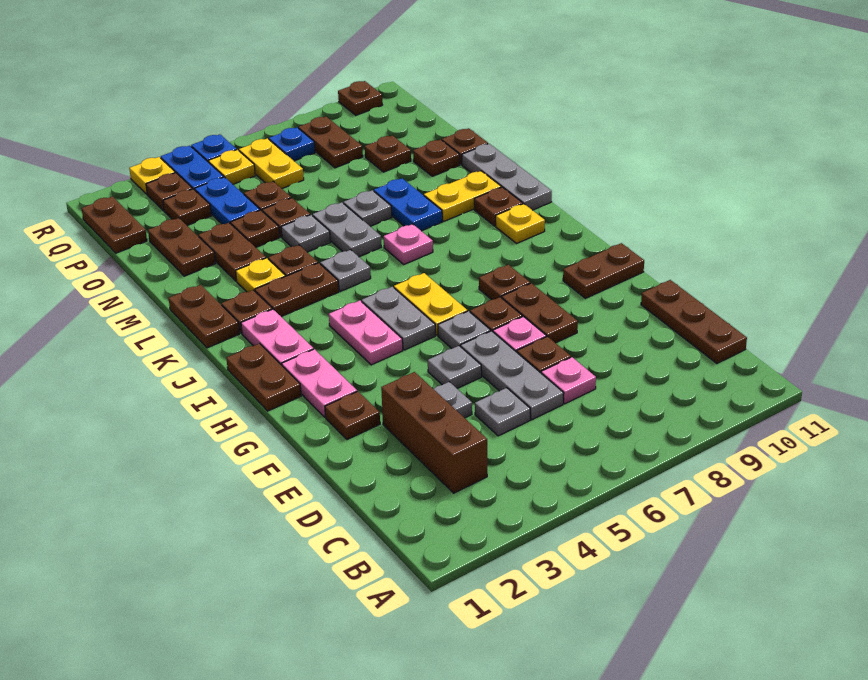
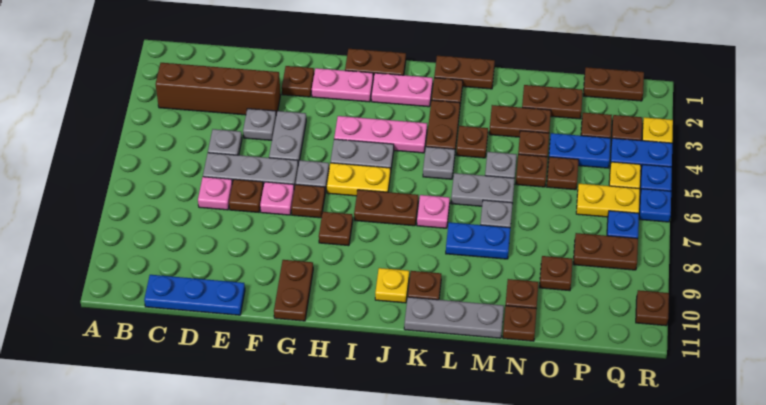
brown 1x3 brick [381,372,487,493] -> brown 1x4 brick [156,63,281,115]
brown 1x3 plate [641,280,747,363] -> blue 1x3 plate [144,275,245,315]
grey 1x1 plate [428,346,482,388] -> grey 1x2 plate [269,111,306,166]
brown 1x2 plate [502,283,578,343] -> brown 1x2 plate moved to [354,190,418,226]
pink 1x2 plate [329,300,403,365] -> pink 1x3 plate [334,116,427,153]
yellow 1x1 plate [236,258,285,292] -> none
yellow 1x2 plate [424,171,501,221] -> none
none -> blue 1x1 plate [639,189,671,222]

